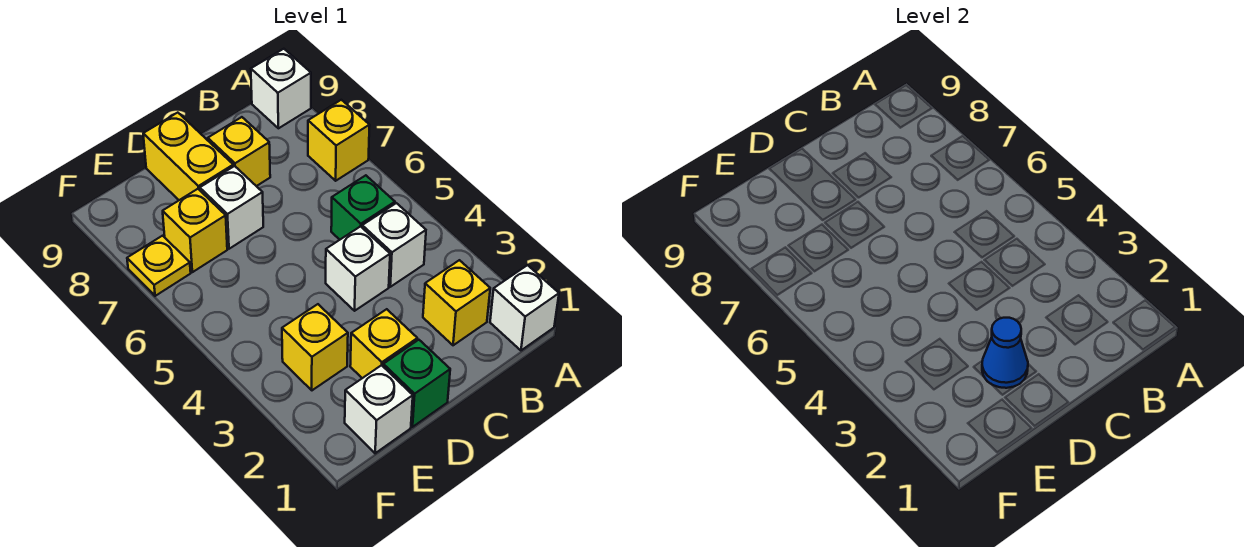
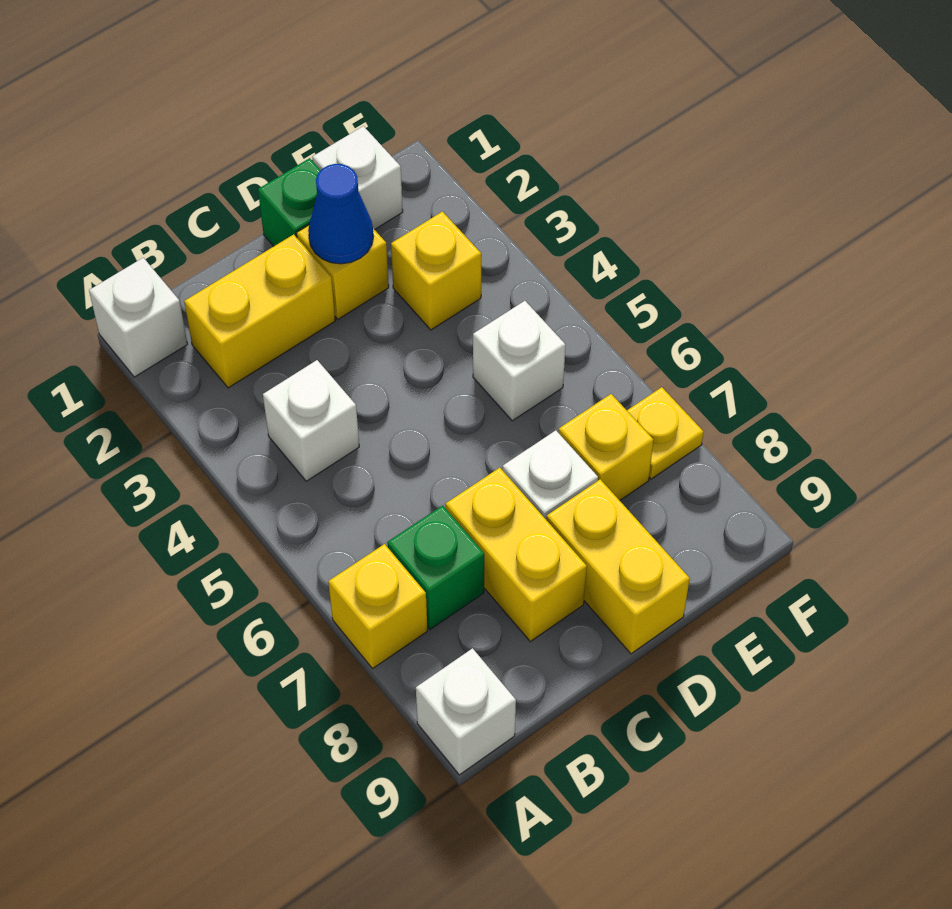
yellow 1x1 brick [423,260,490,345] -> yellow 1x2 brick [184,234,335,388]
green 1x1 brick [331,175,395,240] -> green 1x1 brick moved to [387,505,484,629]
white 1x1 brick [326,226,390,311] -> white 1x1 brick moved to [473,301,565,421]
yellow 1x1 brick [208,117,270,186] -> yellow 1x2 brick [445,468,587,641]

